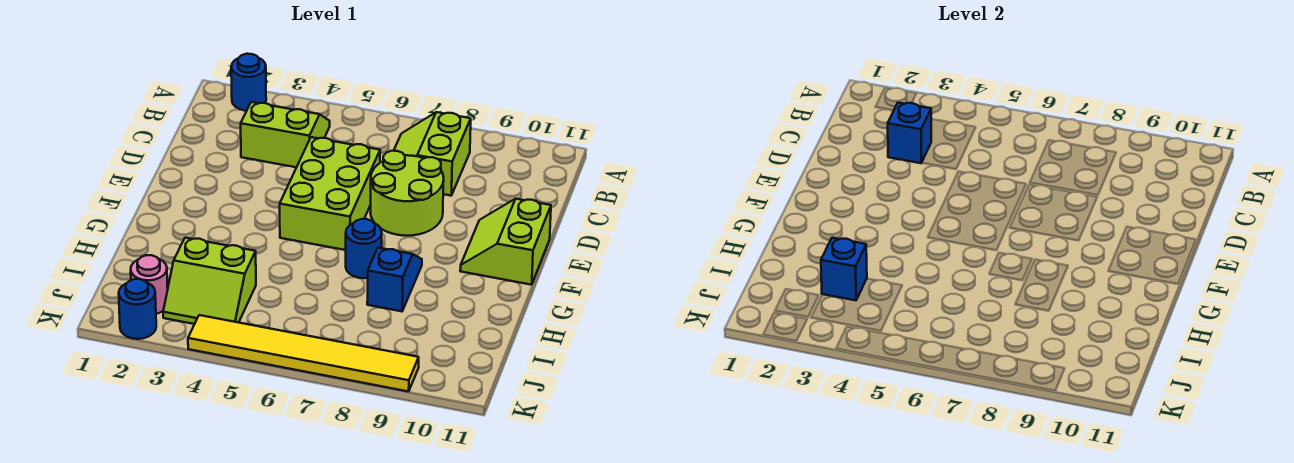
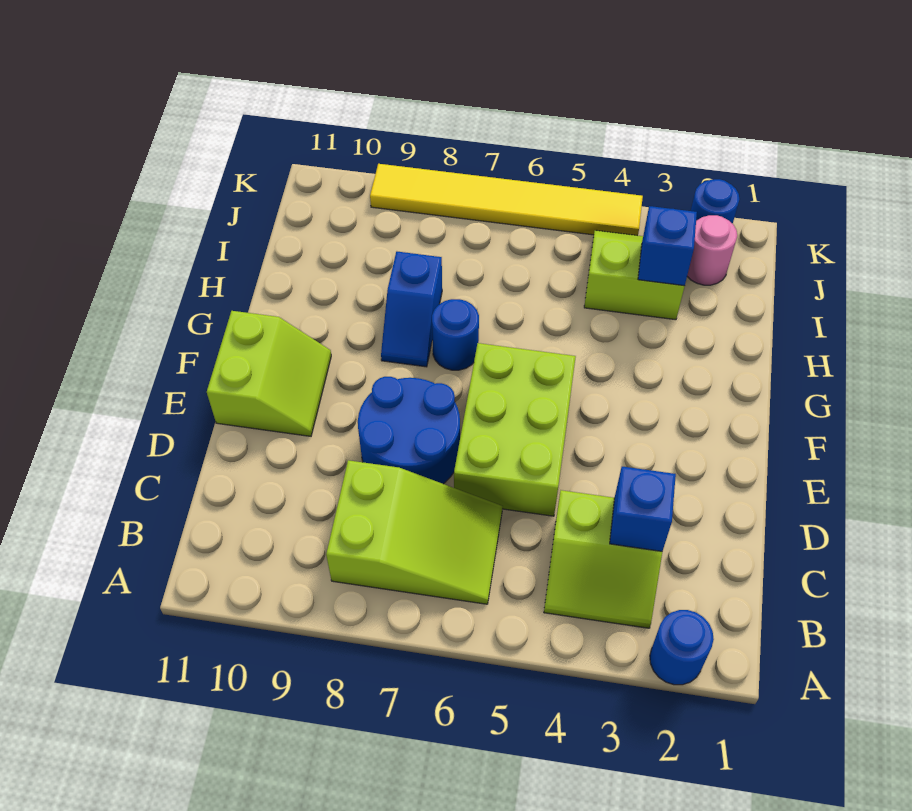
lime 2x2 slope [394,112,471,196] -> lime 2x3 slope [326,460,503,604]
lime 2x2 round brick [371,151,444,236] -> blue 2x2 round brick [358,377,460,484]

